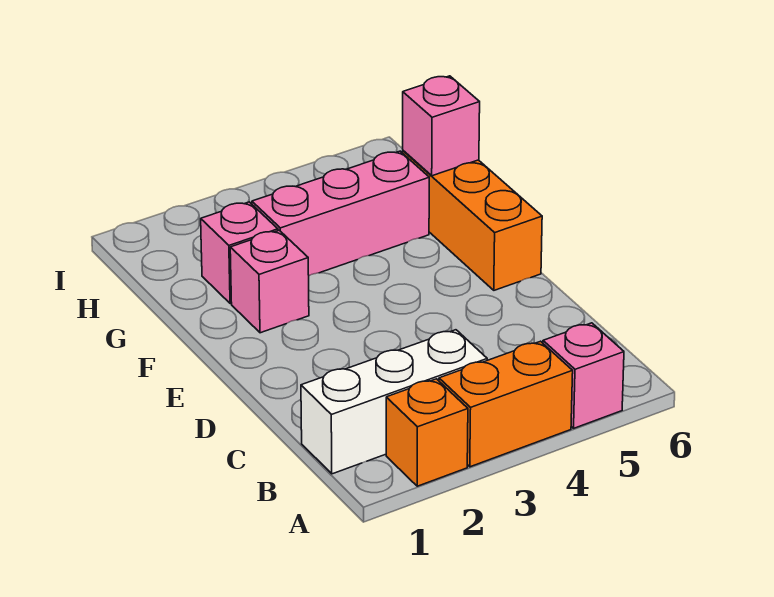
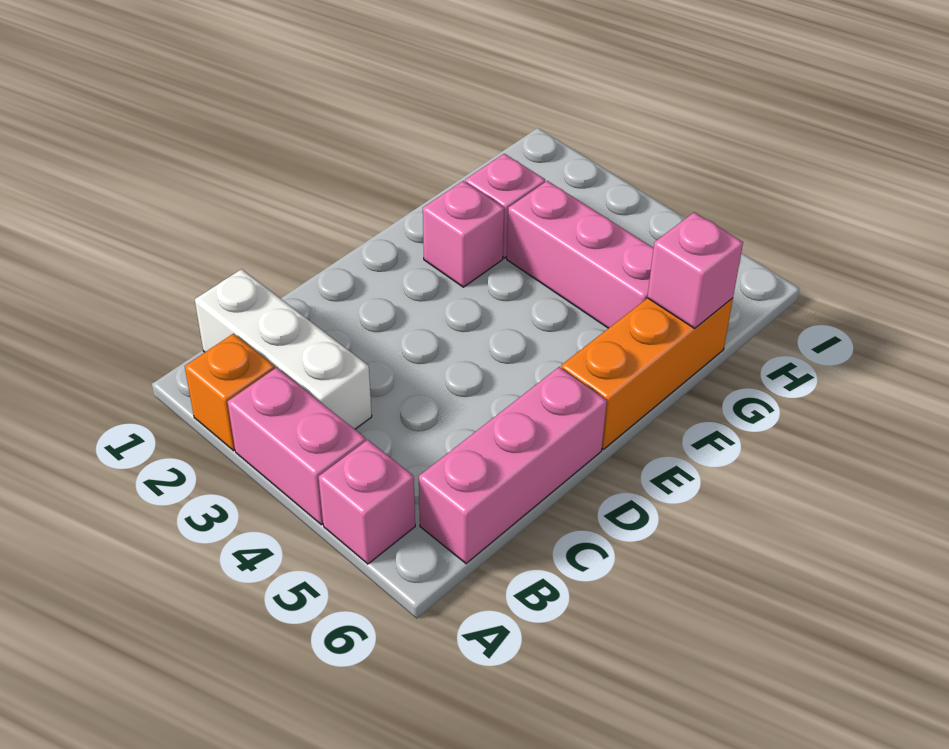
orange 1x2 brick [439,341,573,467] -> pink 1x2 brick [228,368,366,525]
none -> pink 1x3 brick [419,367,607,564]

